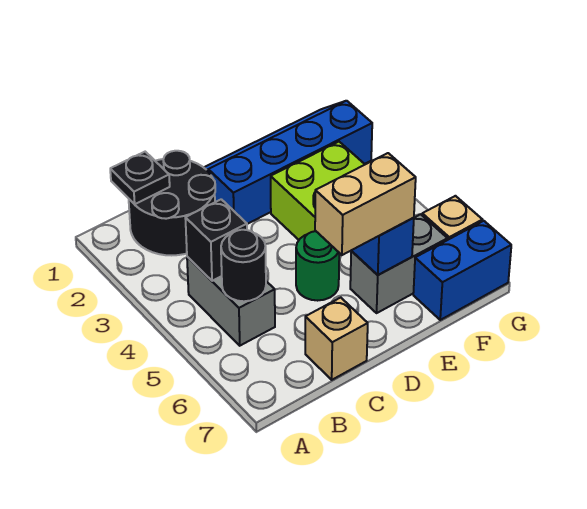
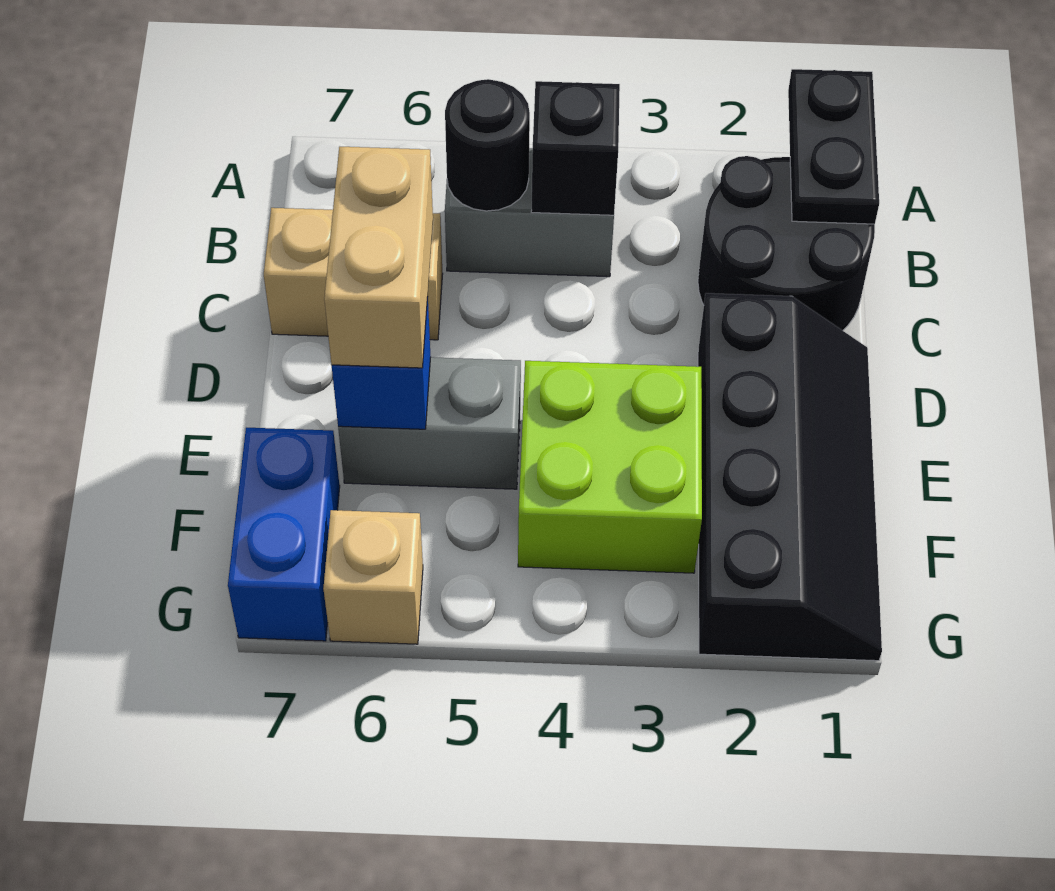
black 1x1 plate [110,152,170,204] -> black 1x2 plate [788,69,879,224]
tan 1x1 brick [305,298,368,380] -> tan 1x2 brick [264,208,443,340]
blue 2x4 slope [204,101,372,224] -> black 2x4 slope [698,293,882,661]
green 1x1 round brick [296,231,339,301] -> none
grey 1x2 brick [350,214,448,313] -> grey 1x2 brick turned to [338,357,521,489]

